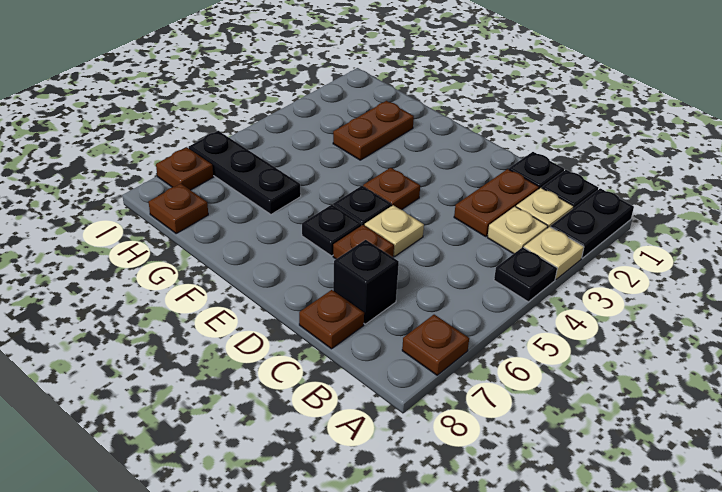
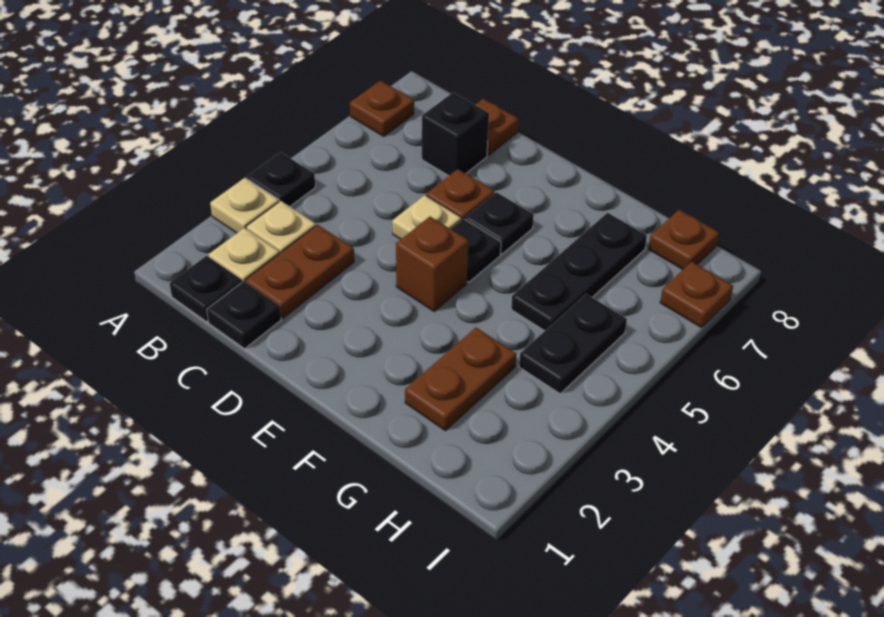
black 1x2 plate [551,188,634,258] -> black 1x2 plate moved to [519,294,627,394]
brown 1x1 plate [363,168,420,210] -> brown 1x1 brick [396,217,469,311]
black 1x3 plate [189,131,301,214] -> black 1x3 plate turned to [511,213,647,331]

